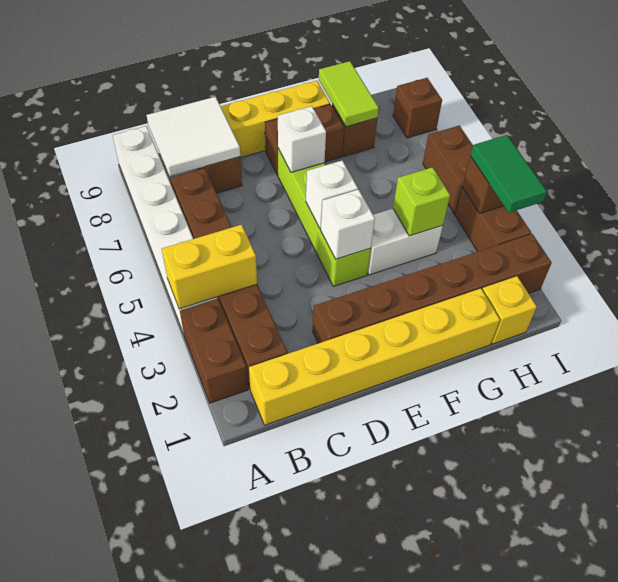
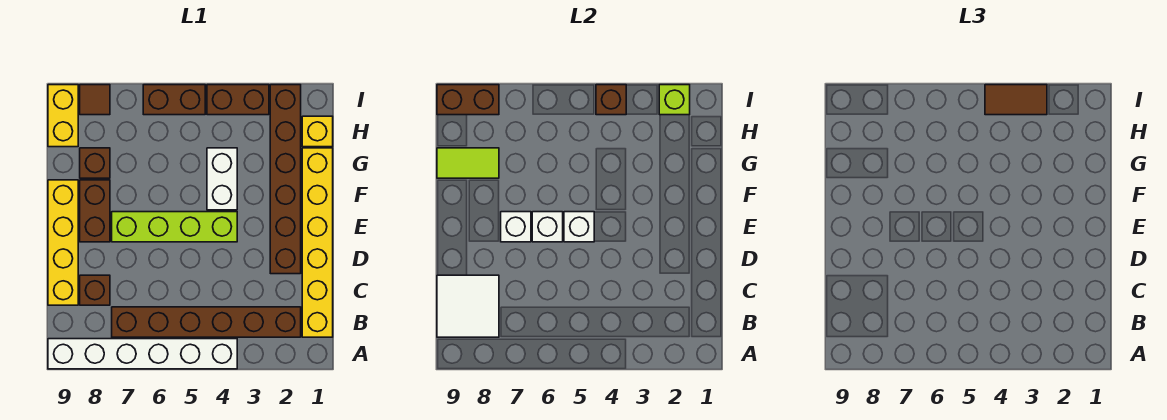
brown 1x2 brick [180,299,248,403] -> brown 1x2 brick moved to [437,85,499,115]
yellow 1x2 brick [162,225,257,309] -> yellow 1x2 brick moved to [48,85,78,147]
white 1x1 brick [321,190,375,259] -> white 1x1 brick moved to [532,212,563,242]
lime 1x1 brick [393,167,450,236] -> lime 1x1 brick moved to [659,85,690,115]
green 1x2 tile [471,135,547,213] -> brown 1x2 tile [985,85,1047,115]
brown 1x1 brick [393,78,442,138] -> brown 1x1 tile [80,85,110,115]

